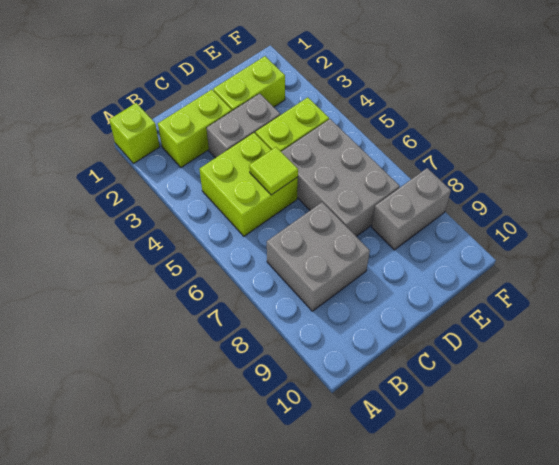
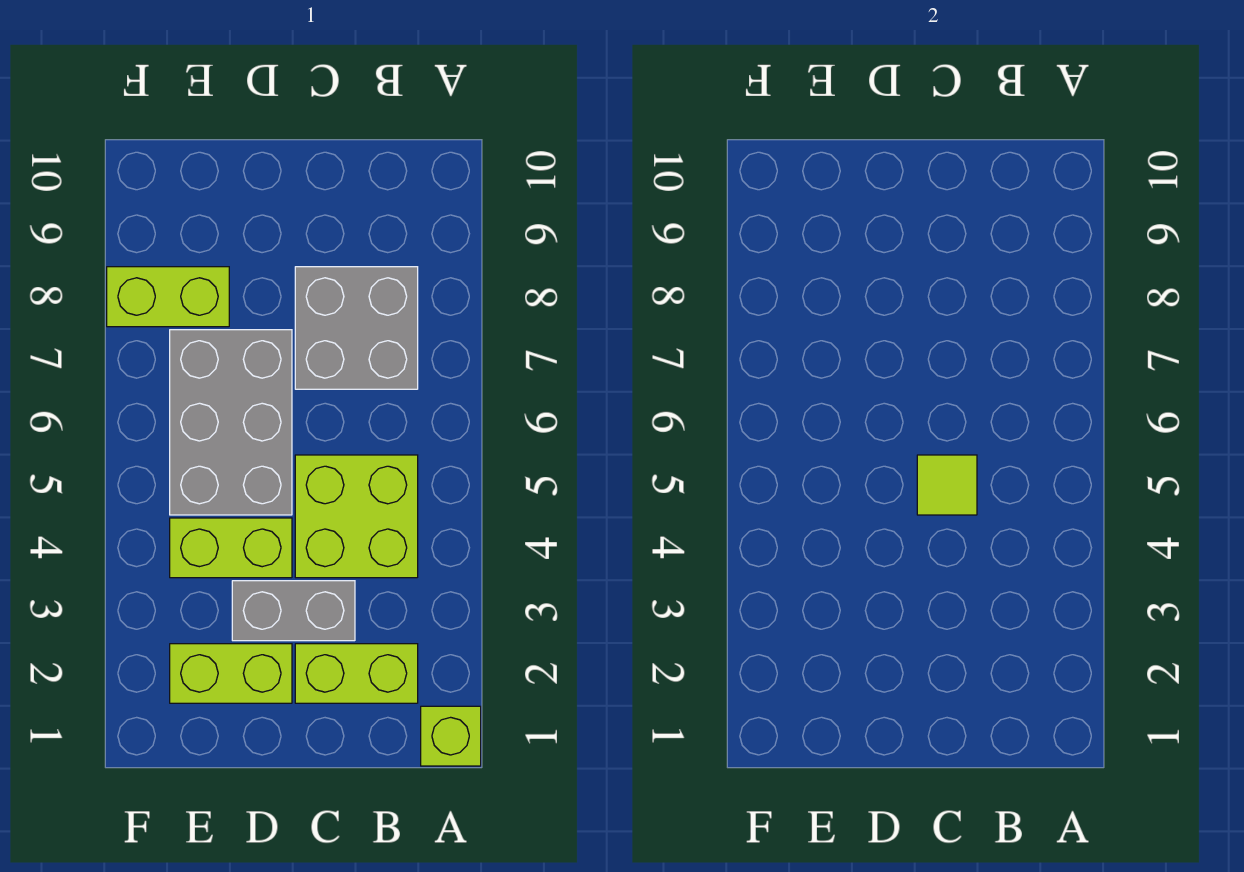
grey 1x2 brick [372,168,451,250] -> lime 1x2 brick [107,267,229,327]

